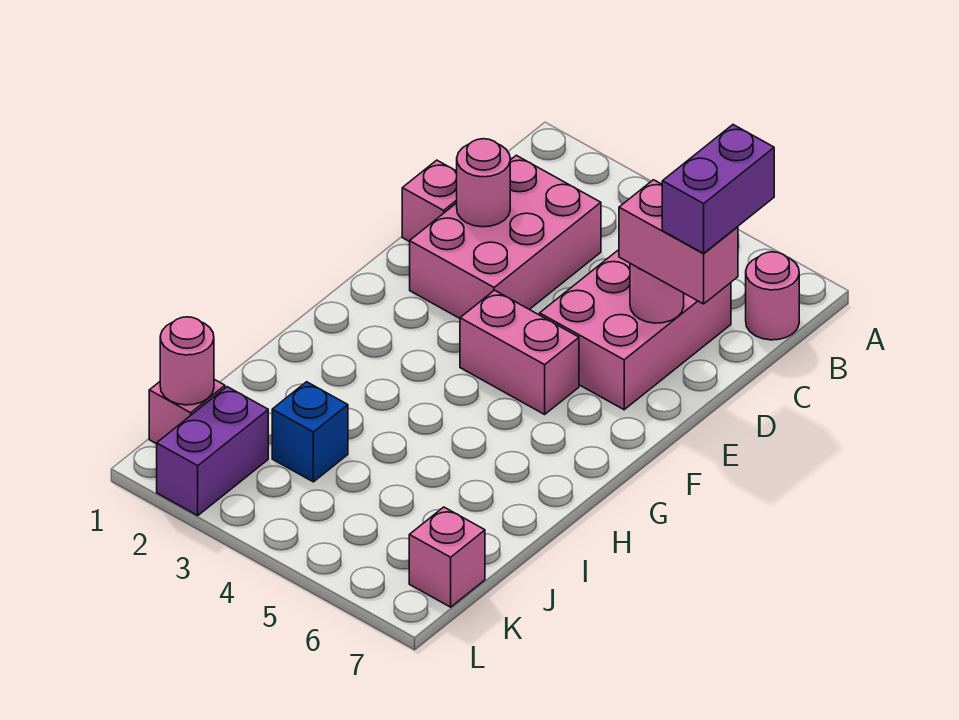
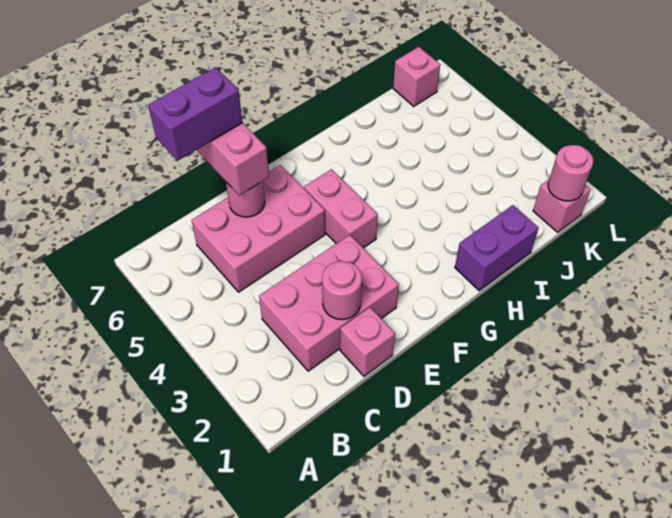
pink 1x1 round brick [746,252,799,340] -> none
blue 1x1 brick [272,382,348,482] -> none
purple 1x2 brick [157,387,268,515] -> purple 1x2 brick moved to [455,205,539,291]

